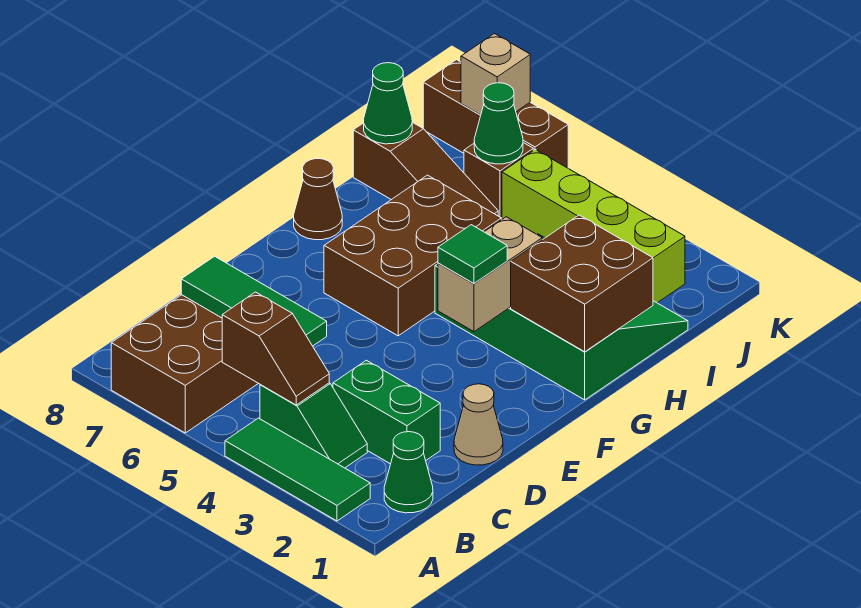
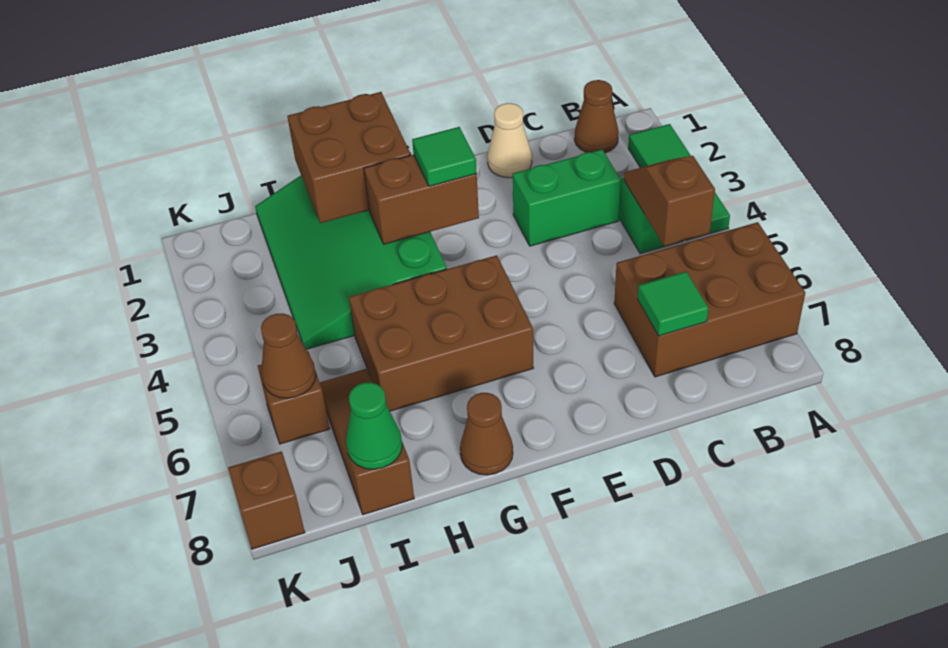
green 1x1 cone [384,432,433,513] -> brown 1x1 cone [574,80,619,153]
green 1x2 brick [333,360,440,464] -> green 1x2 brick turned to [512,150,621,246]
green 1x3 tile [181,256,327,346] -> green 1x1 tile [638,272,708,336]
tan 1x2 brick [438,217,542,332] -> brown 1x2 brick [364,155,479,244]
lime 1x4 brick [502,149,685,303] -> none
green 1x1 cone [474,83,523,164] -> brown 1x1 cone [261,313,316,398]
brown 1x3 brick [423,60,568,168] -> brown 1x1 brick [228,451,305,549]
tan 1x1 brick [461,34,530,115] -> none

